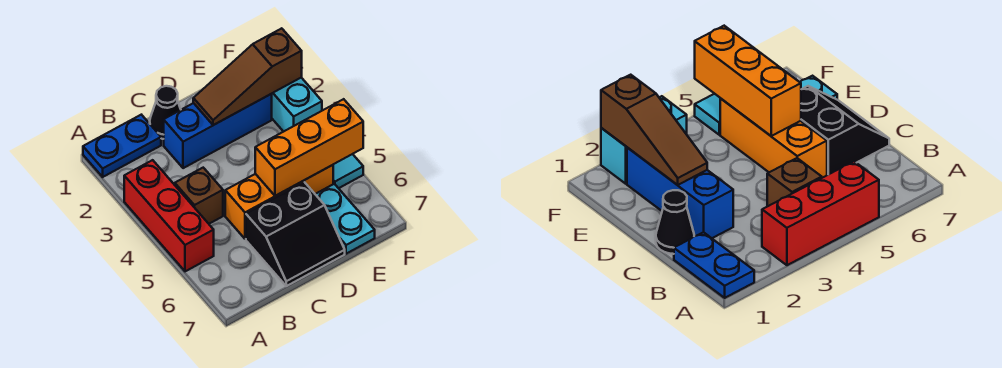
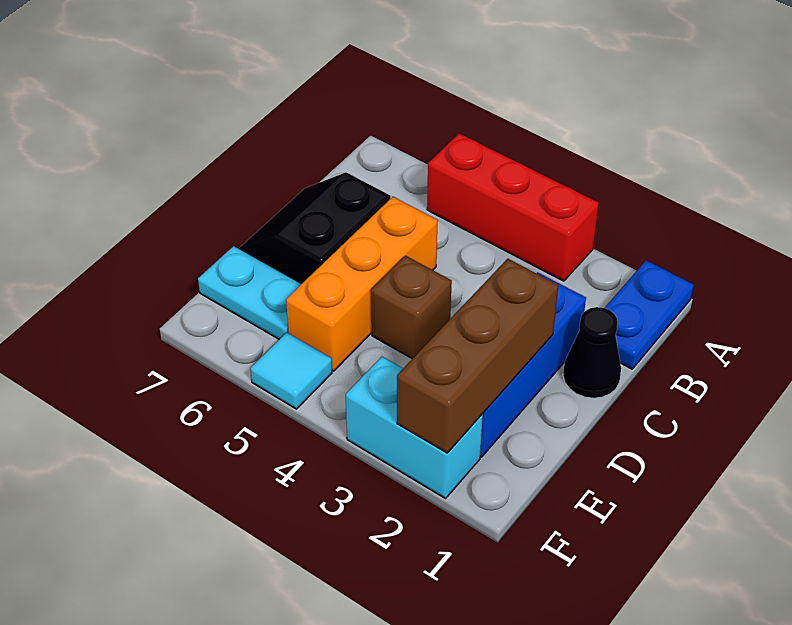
brown 1x1 brick [175,168,223,224] -> brown 1x1 brick moved to [371,256,452,359]
brown 1x3 slope [193,28,302,125] -> brown 1x3 brick [397,259,558,453]
orange 1x3 brick [255,99,363,196] -> none

